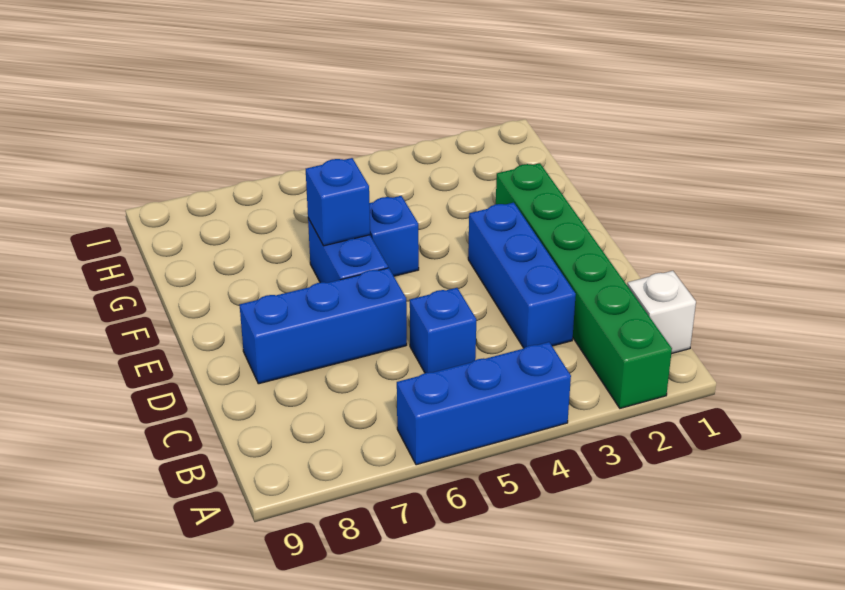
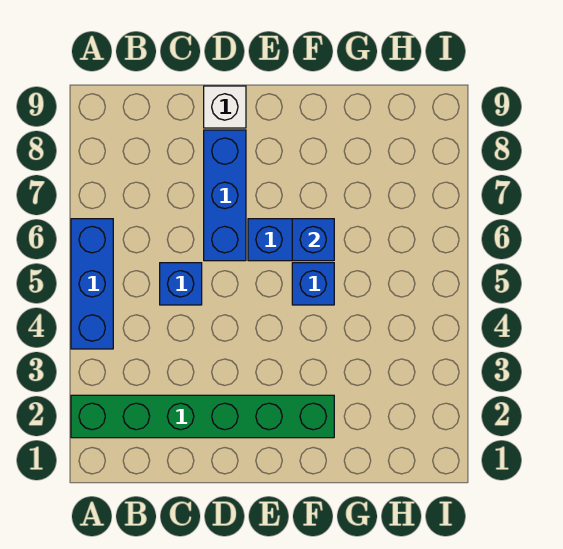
white 1x1 brick [627,271,696,354] -> white 1x1 brick moved to [204,86,246,128]
blue 1x3 brick [468,203,576,348] -> none

